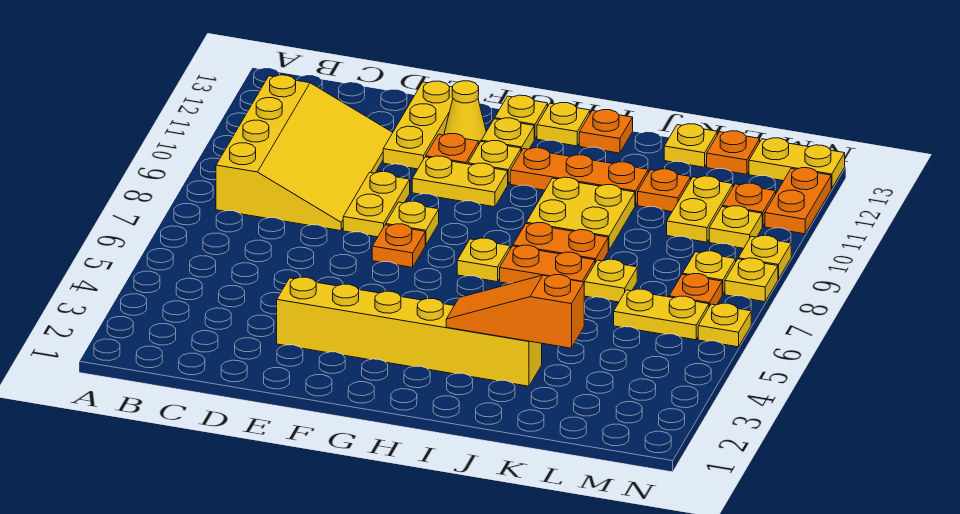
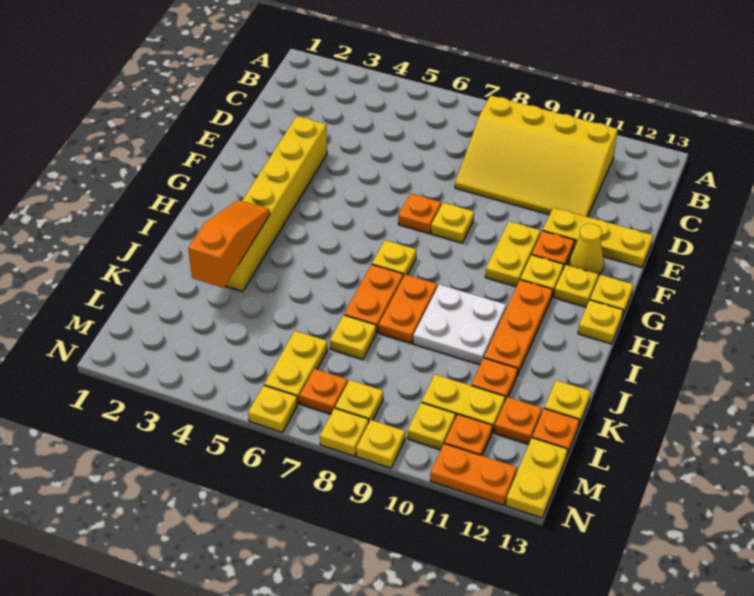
yellow 1x2 plate [343,172,410,237] -> none
yellow 2x2 plate [526,177,635,251] -> white 2x2 plate [413,285,506,365]
orange 1x1 plate [579,110,633,153] -> orange 1x1 plate moved to [494,397,542,444]

